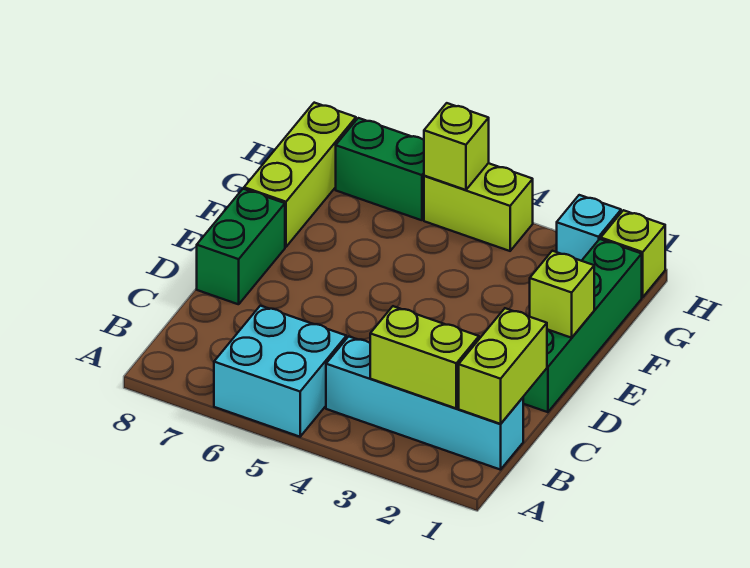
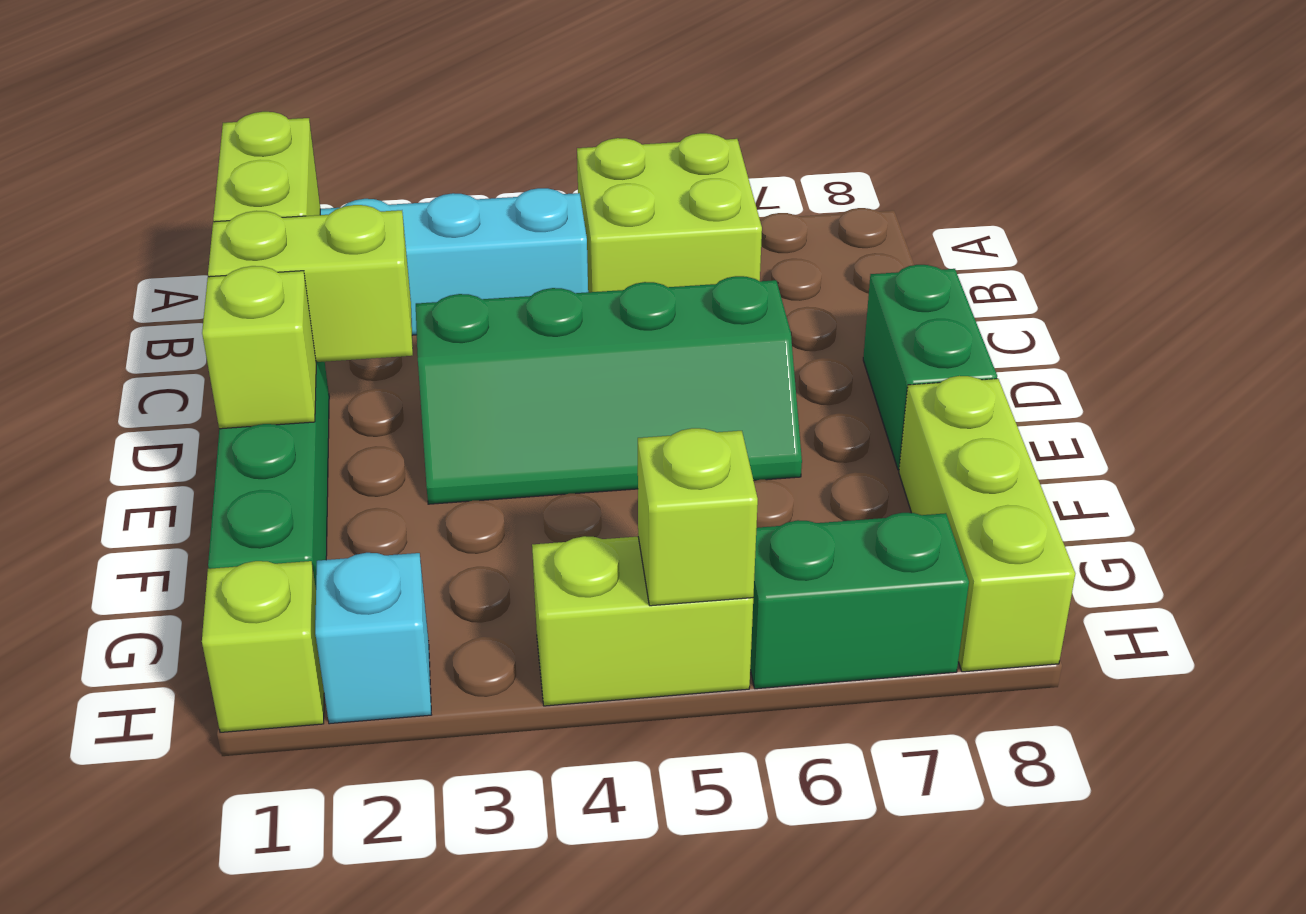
cyan 2x2 brick [214,306,346,437] -> lime 2x2 brick [577,133,762,292]
lime 1x2 brick [370,306,479,408] -> lime 1x2 brick moved to [208,205,413,362]
none -> green 2x4 slope [416,276,802,504]

